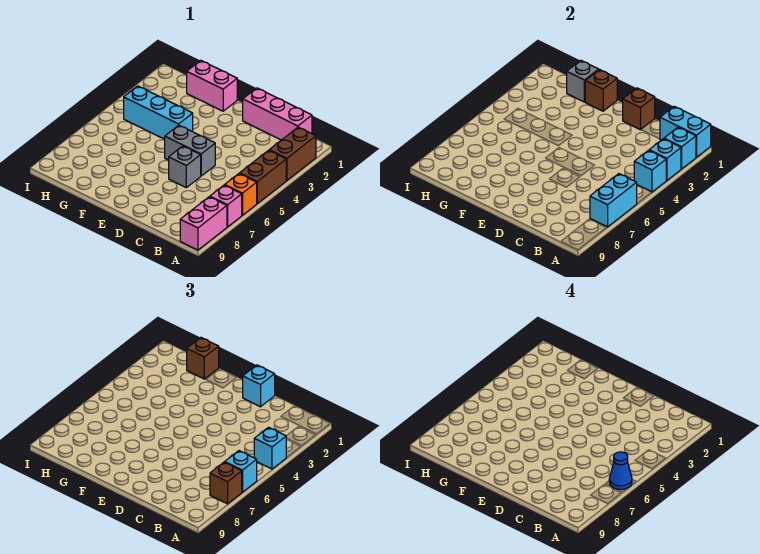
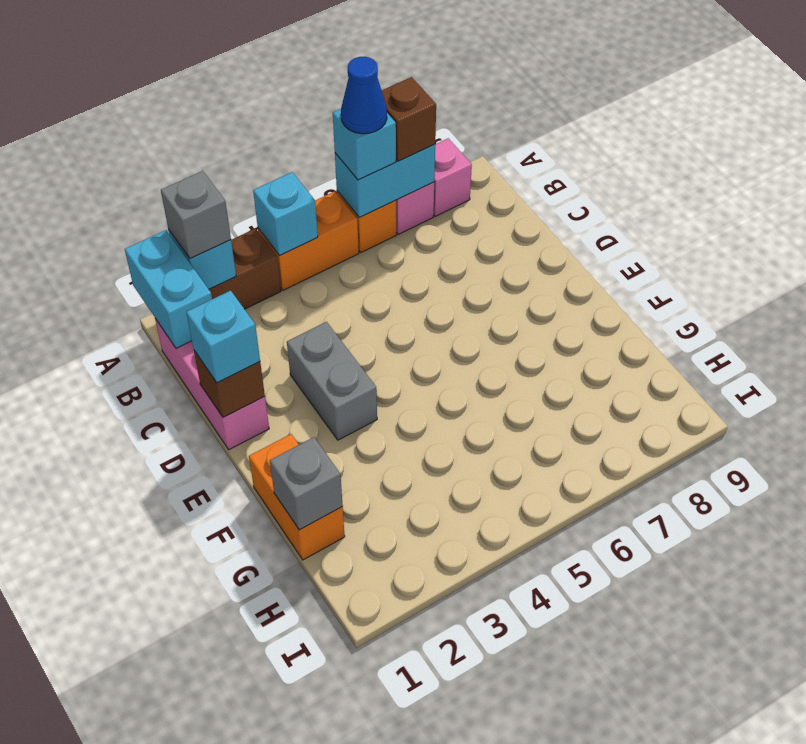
cyan 1x1 brick [649,139,681,180] -> none
brown 1x2 brick [240,150,286,203] -> orange 1x2 brick [258,191,359,290]
cyan 1x1 brick [254,427,286,469] -> none
pink 1x2 brick [180,197,227,250] -> pink 1x1 brick [434,138,472,216]
grey 1x2 brick [165,125,215,176] -> grey 1x2 brick moved to [287,322,377,440]
grey 1x1 brick [169,146,201,188] -> grey 1x1 brick moved to [161,171,231,258]
pink 1x2 brick [187,60,237,111] -> orange 1x2 brick [249,434,345,560]
brown 1x1 brick [585,70,617,111] -> none
cyan 1x3 brick [124,86,193,139] -> none
brown 1x1 brick [187,337,219,379] -> none

